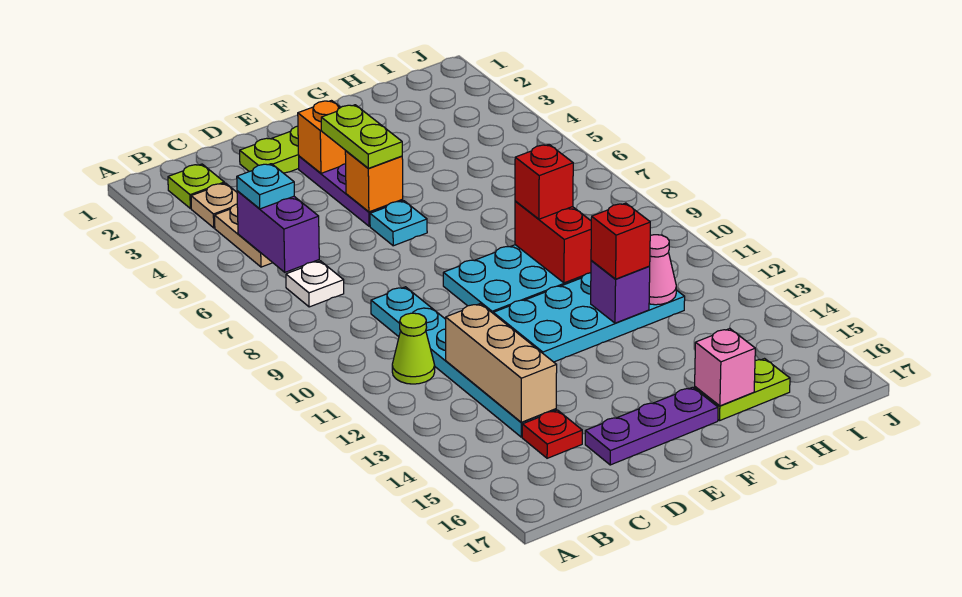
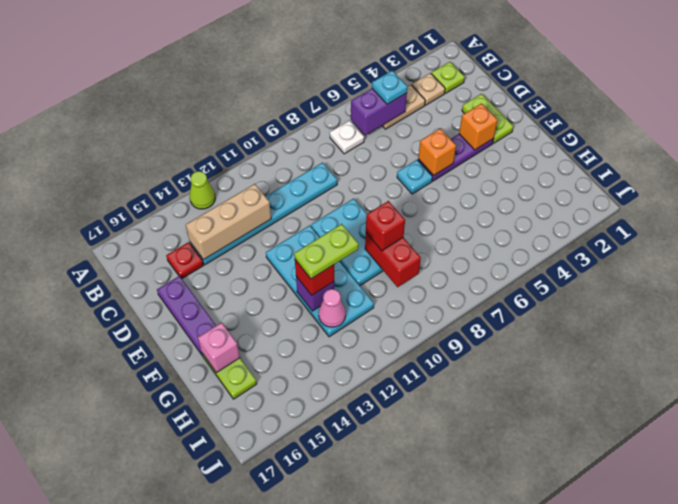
lime 1x1 cone [392,313,435,384] -> lime 1x1 cone moved to [190,171,215,209]
lime 1x2 plate [321,105,402,168] -> lime 1x2 plate moved to [294,224,358,279]
red 1x2 brick [515,201,591,283] -> red 1x2 brick turned to [365,233,421,287]

